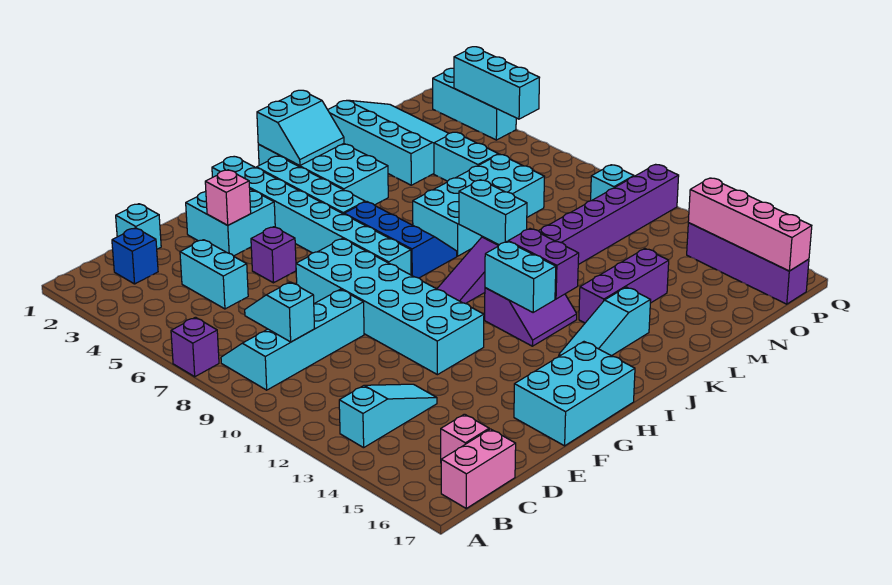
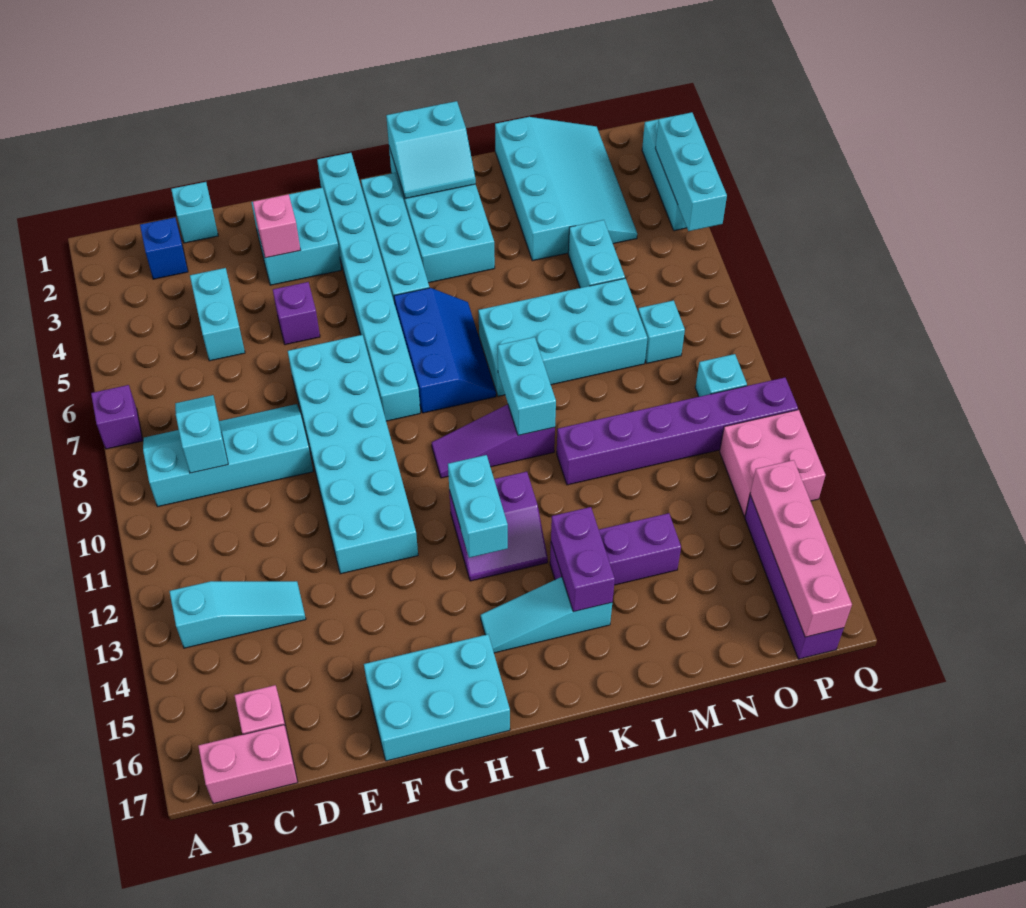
purple 1x2 brick [508,229,579,299] -> purple 1x2 brick moved to [551,507,615,612]
none -> cyan 1x1 brick [638,300,685,363]
none -> pink 2x2 brick [720,410,826,517]

